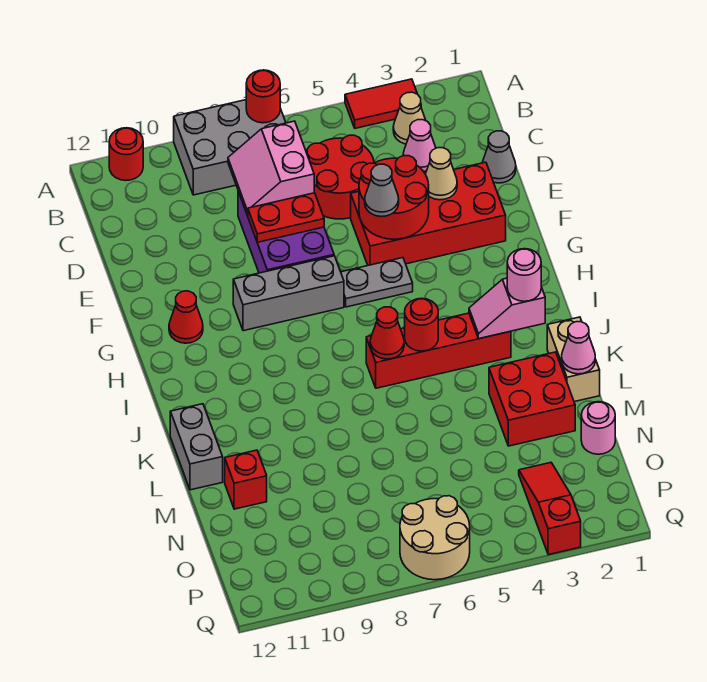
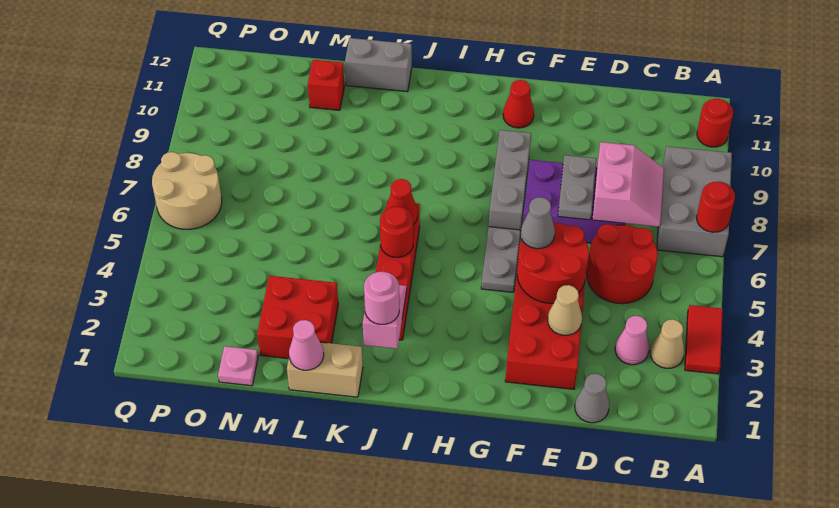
pink 2x2 slope [228,121,314,215] -> pink 2x2 slope turned to [592,142,664,227]
red 1x2 plate [248,193,324,242] -> grey 1x2 plate [558,155,596,220]
pink 1x1 round brick [581,402,615,454] -> pink 1x1 plate [218,346,258,386]
red 1x3 slope [519,463,581,555] -> none

